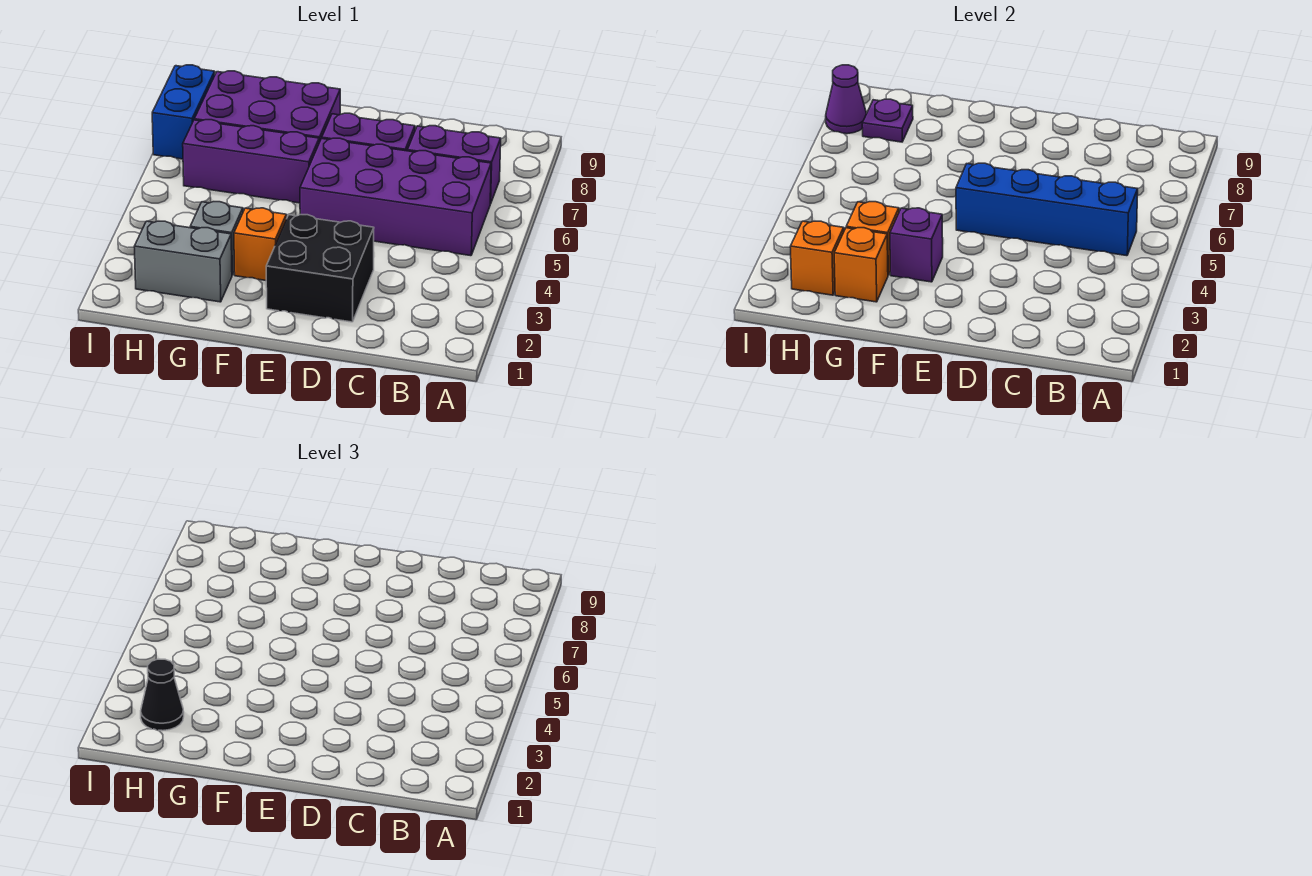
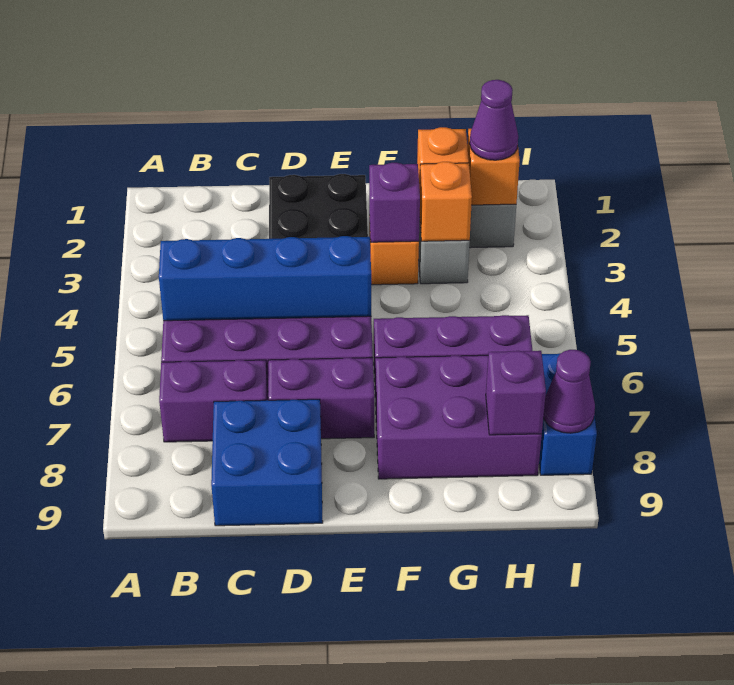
none -> blue 2x2 brick [211,399,323,526]
black 1x1 cone [141,659,184,731] -> purple 1x1 cone [470,80,518,160]
purple 1x1 plate [862,99,913,142] -> purple 1x1 brick [486,351,546,435]

